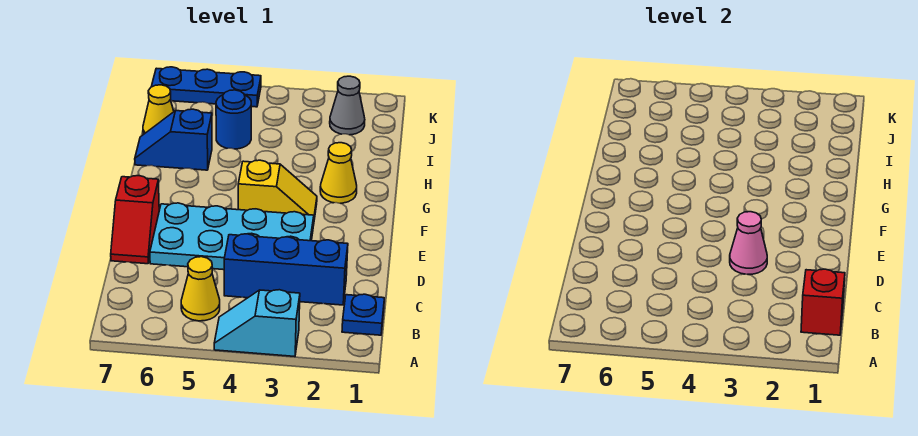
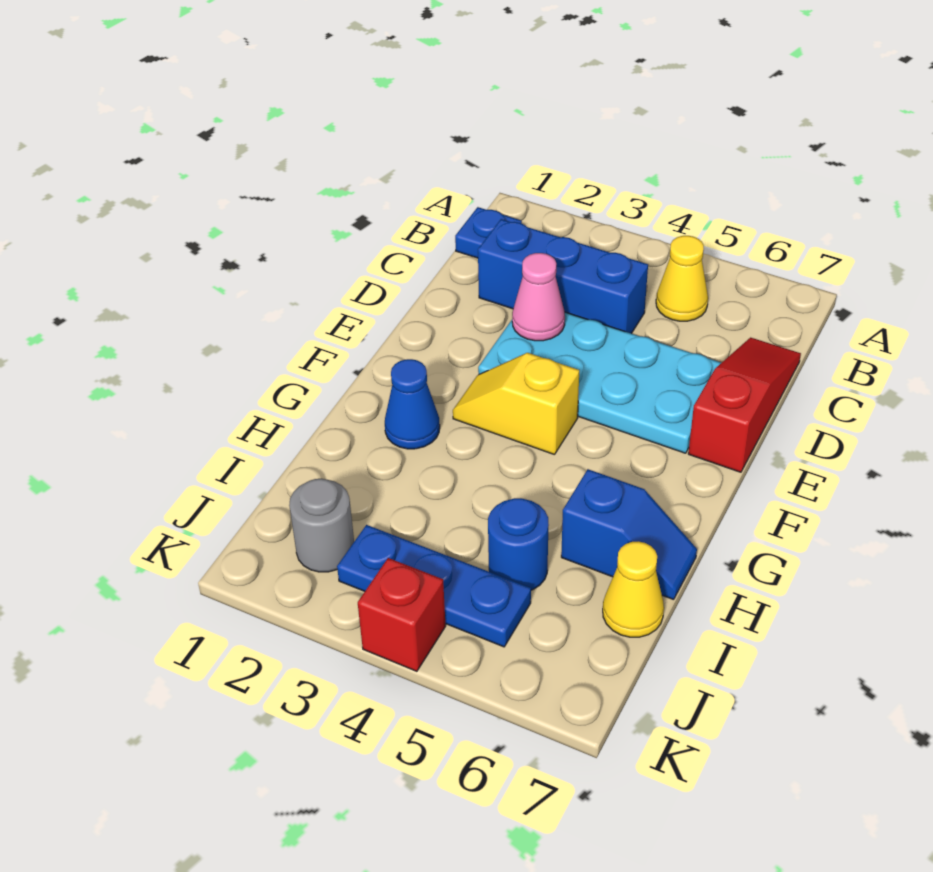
cyan 1x2 slope [214,290,300,356] -> none
red 1x1 brick [801,269,845,335] -> red 1x1 brick moved to [358,558,446,671]
red 1x2 slope [111,176,159,264] -> red 1x3 slope [688,338,801,472]
yellow 1x1 cone [320,143,357,203] -> blue 1x1 cone [385,359,440,449]
grey 1x1 cone [330,76,365,135] -> grey 1x1 round brick [289,479,354,572]
blue 1x3 plate [151,67,261,107] -> blue 1x3 plate moved to [337,525,531,647]

